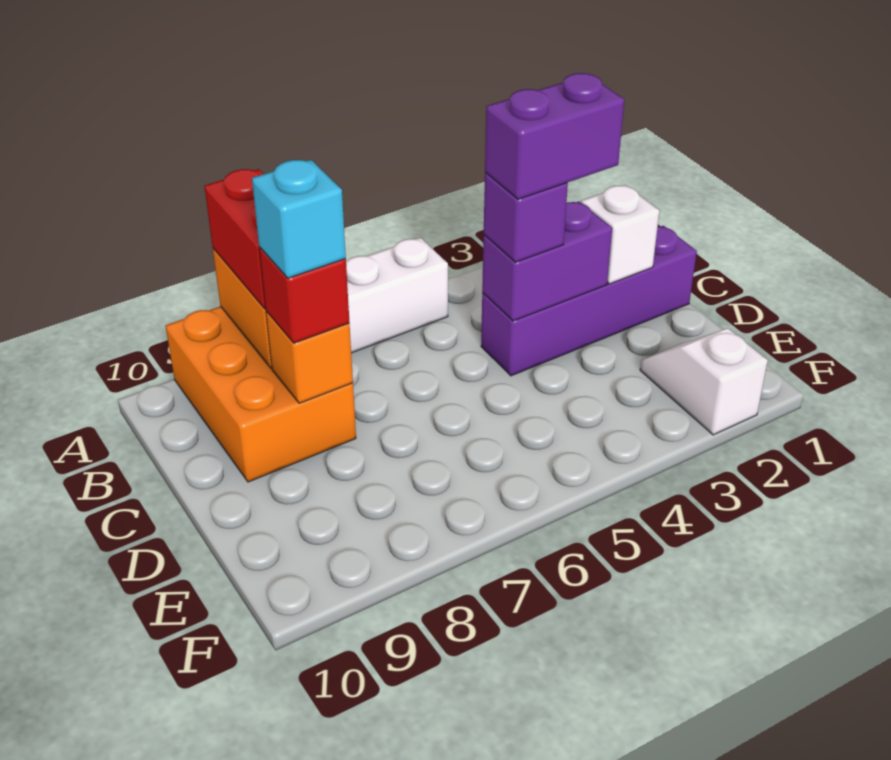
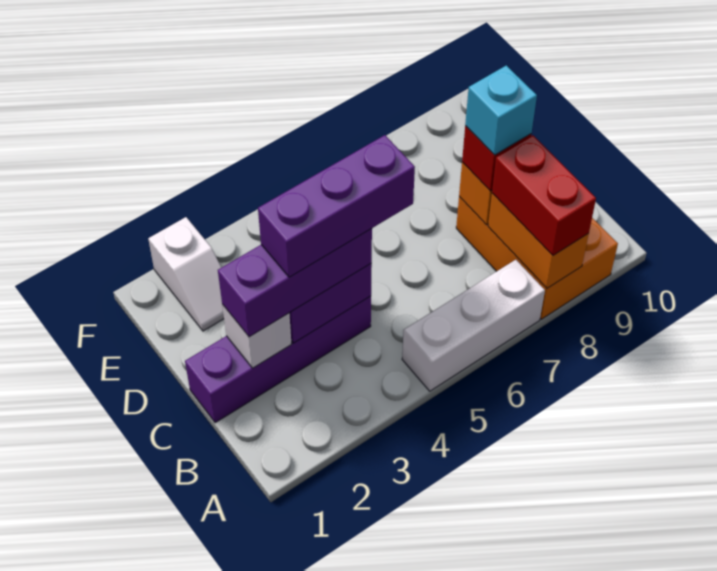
purple 1x2 brick [485,73,624,199] -> purple 1x3 brick [258,135,415,277]
purple 1x1 brick [484,172,568,262] -> purple 1x3 brick [218,229,372,337]

